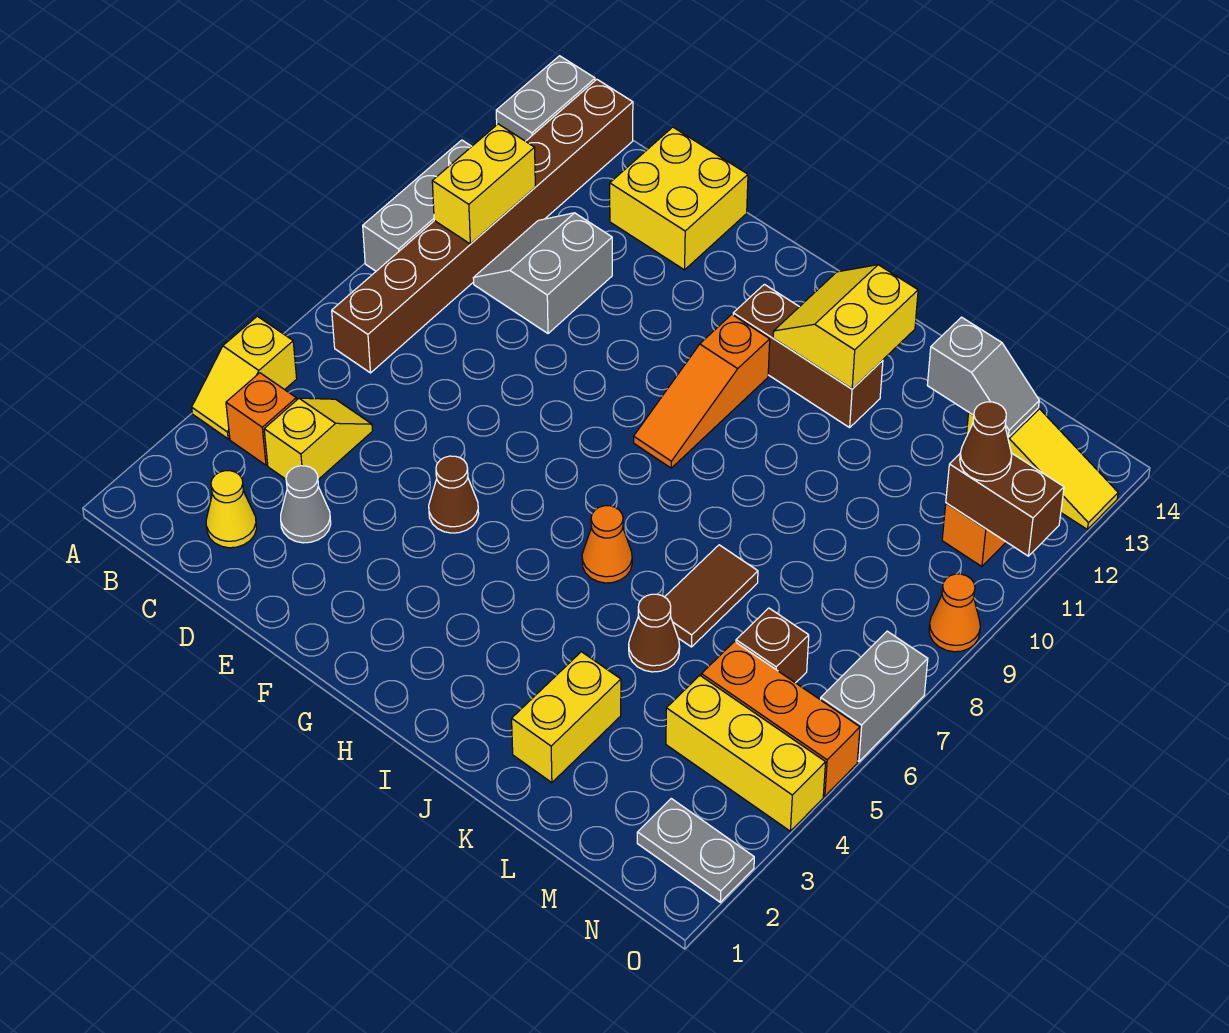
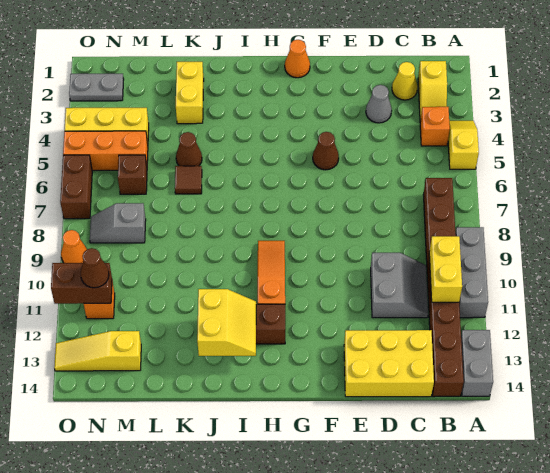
yellow 1x2 slope [264,398,373,480] -> yellow 1x2 slope moved to [418,61,447,121]
yellow 2x2 brick [610,127,748,270] -> yellow 2x3 brick [344,330,434,397]
orange 1x1 cone [582,506,632,583] -> orange 1x1 cone moved to [285,40,310,78]
brown 1x2 tile [665,545,758,647] -> brown 1x1 tile [175,166,202,194]
grey 1x2 slope [927,317,1039,437] -> grey 1x2 slope moved to [90,203,146,243]
grey 1x2 brick [821,631,928,762] -> brown 1x2 brick [60,155,92,219]

